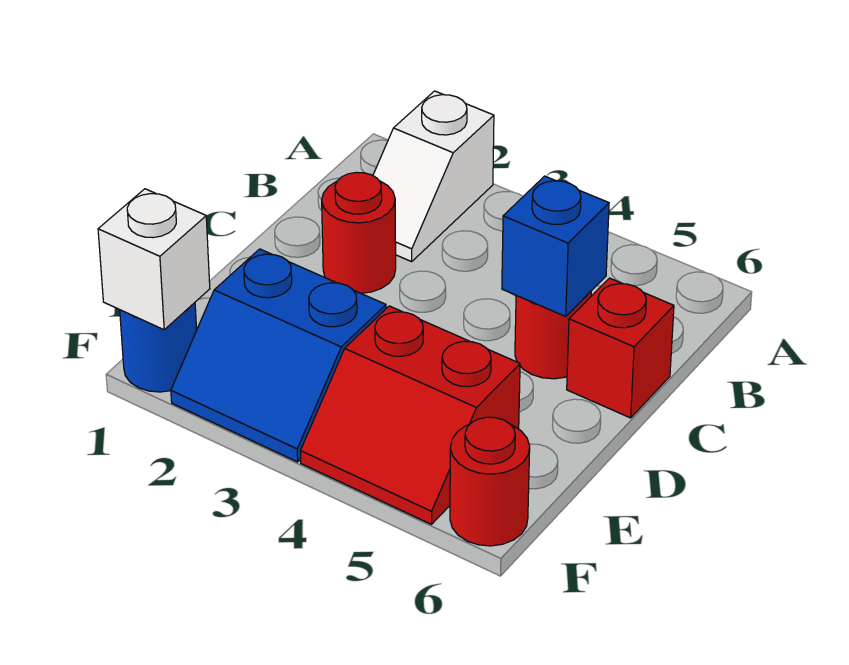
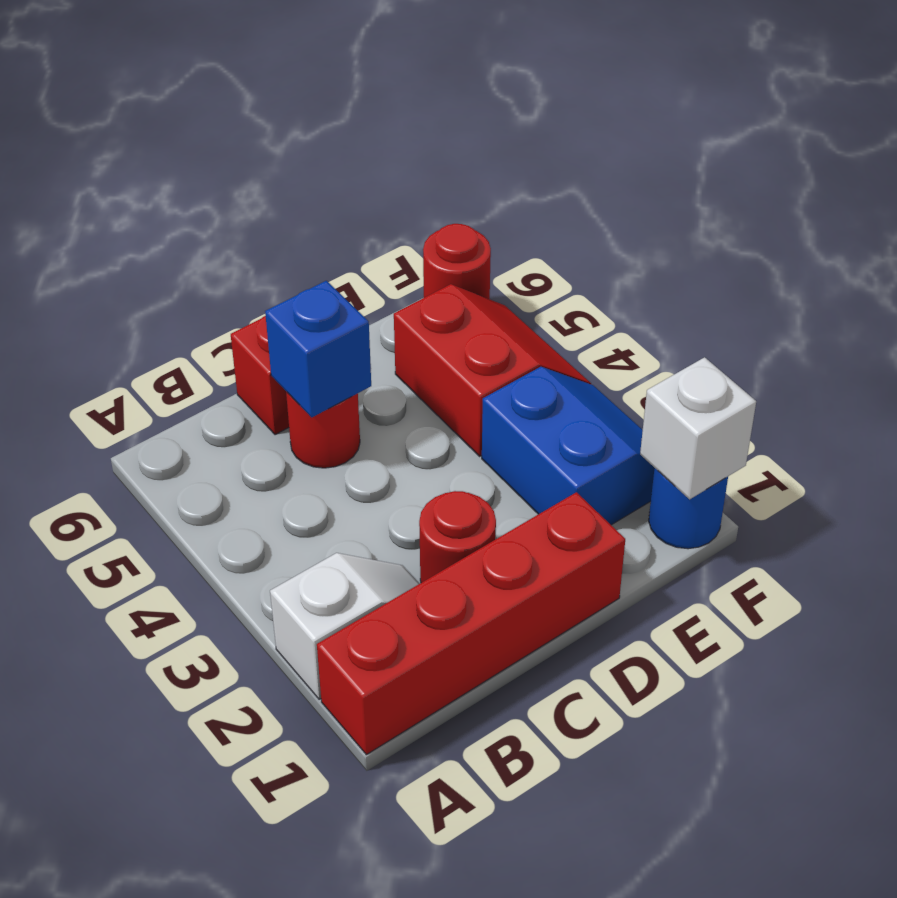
none -> red 1x4 brick [317,492,625,755]

